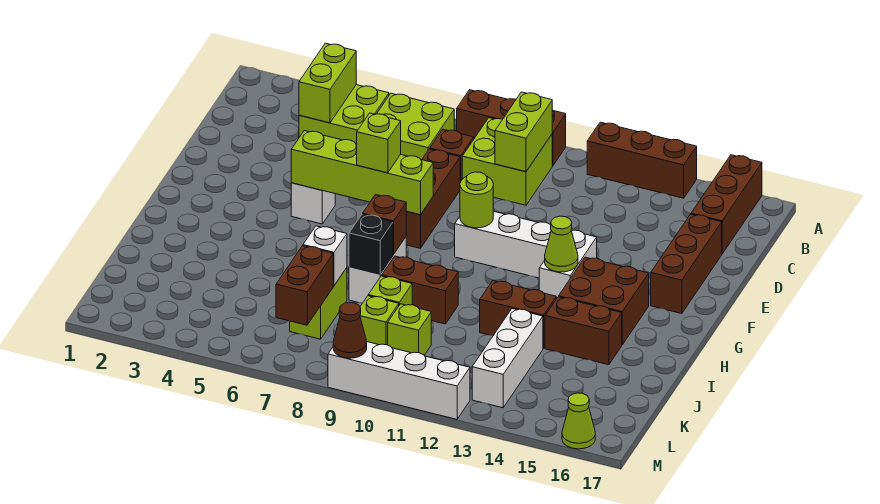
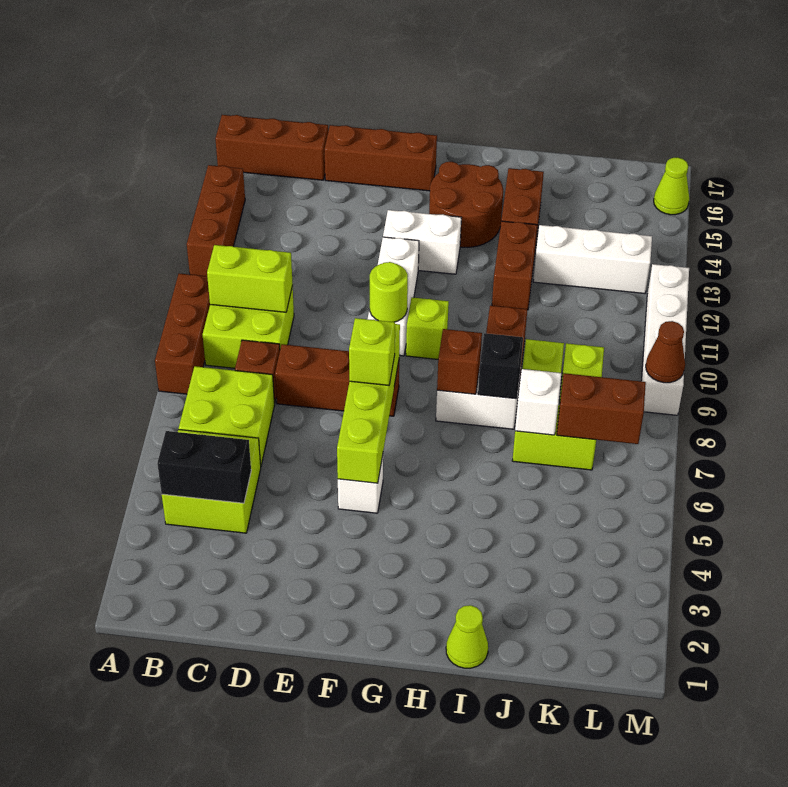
lime 1x2 brick [299,43,356,123] -> black 1x2 brick [157,431,251,503]
lime 1x1 cone [545,216,578,272] -> lime 1x1 cone moved to [446,605,488,668]
brown 2x2 brick [559,257,649,345] -> brown 2x2 round brick [429,162,503,247]
lime 1x1 brick [388,304,431,355] -> lime 1x1 brick moved to [406,297,449,359]

